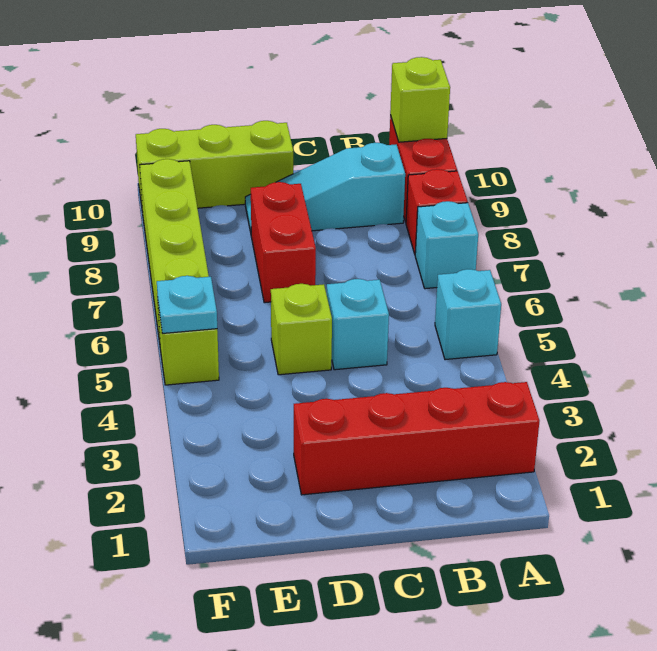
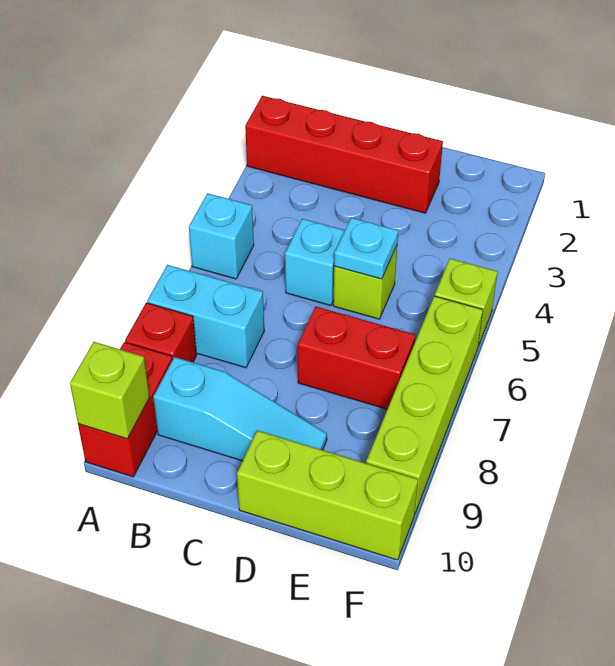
cyan 1x1 brick [415,201,478,289] -> cyan 1x2 brick [147,265,264,368]
red 1x2 brick [251,182,316,303] -> red 1x2 brick turned to [298,307,415,409]
cyan 1x1 plate [157,276,217,334] -> cyan 1x1 plate moved to [334,218,398,279]

